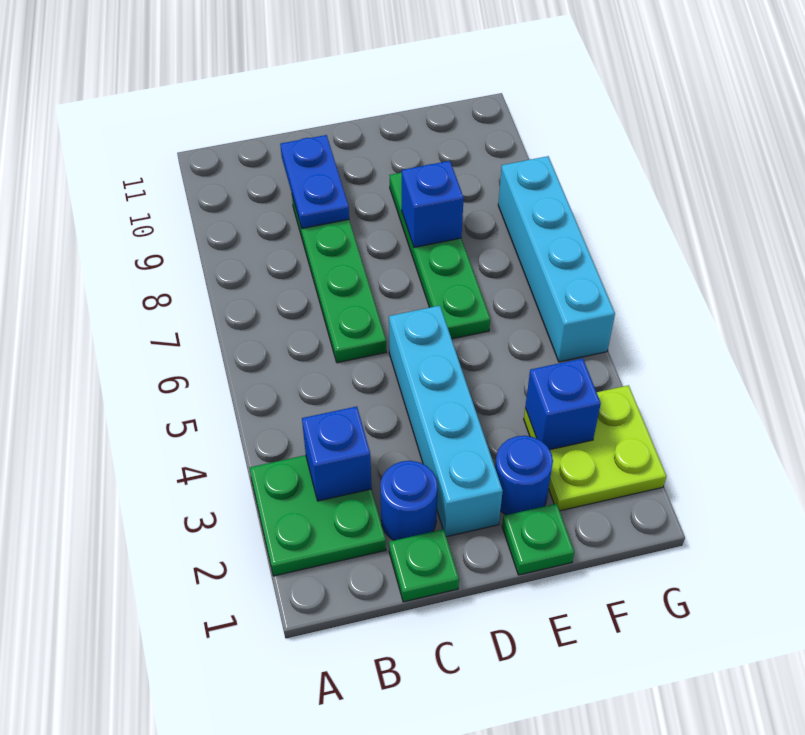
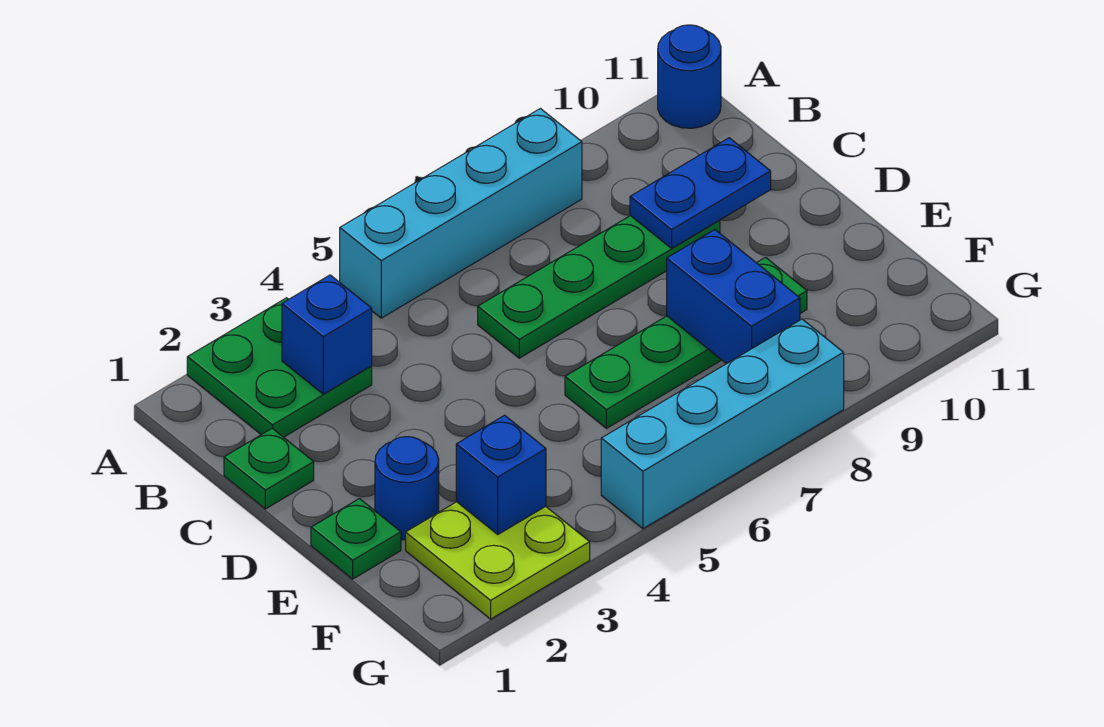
blue 1x1 round brick [380,461,438,540] -> blue 1x1 round brick moved to [658,25,721,128]
cyan 1x4 brick [389,306,503,537] -> cyan 1x4 brick moved to [340,109,582,318]
blue 1x1 brick [402,161,464,247] -> blue 1x2 brick [667,230,800,364]

